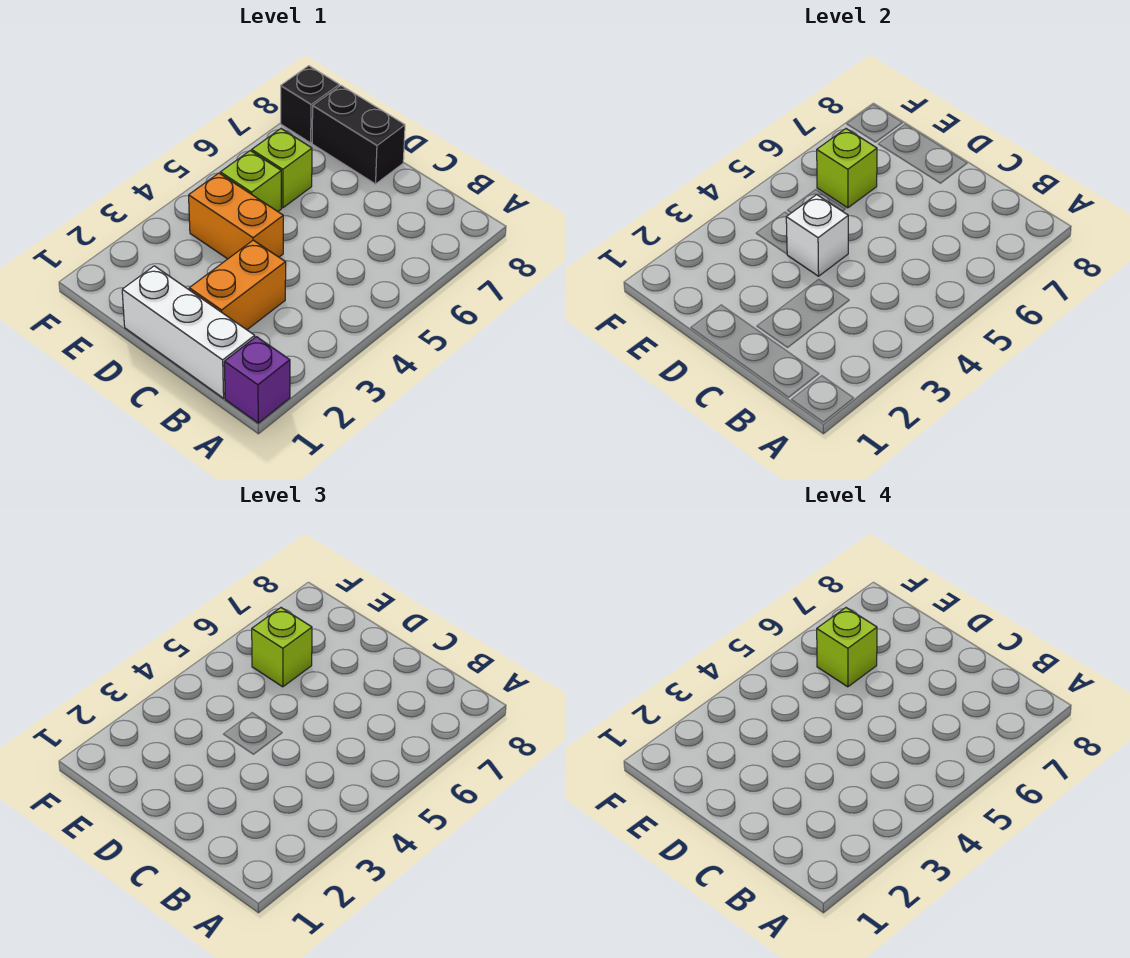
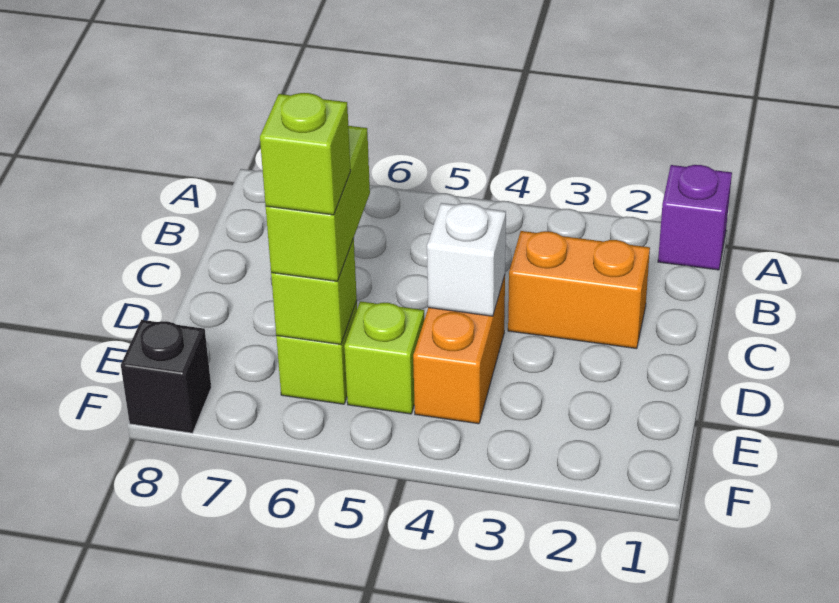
white 1x3 brick [122,266,255,398] -> none
black 1x2 brick [312,86,405,184] -> none
lime 1x1 brick [252,608,312,687] -> lime 1x2 brick [266,126,370,281]

